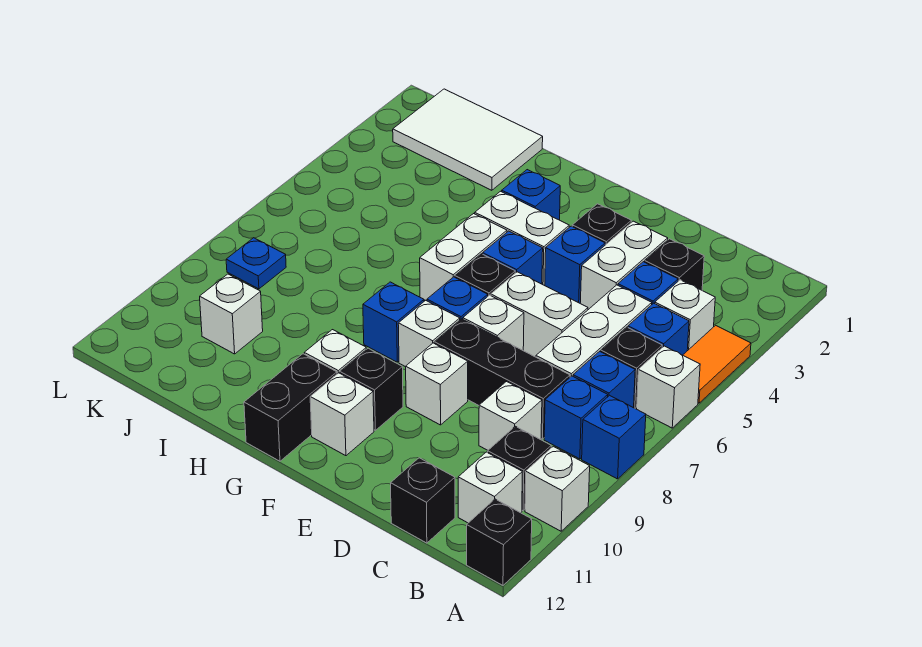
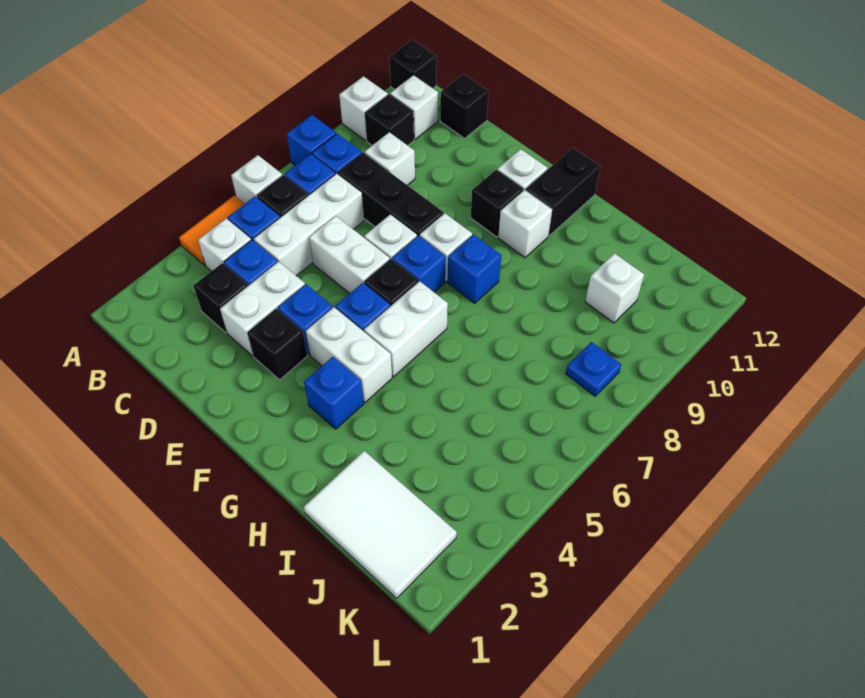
white 1x1 brick [406,343,468,425] -> none

